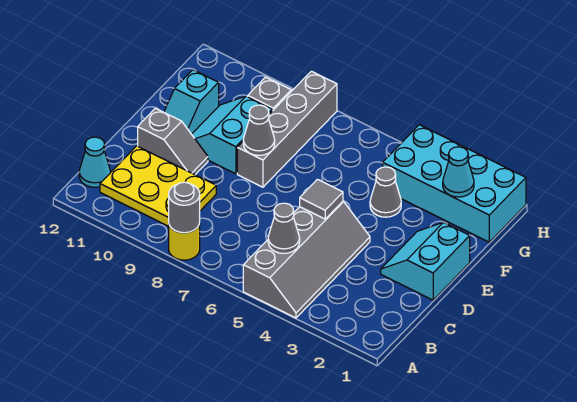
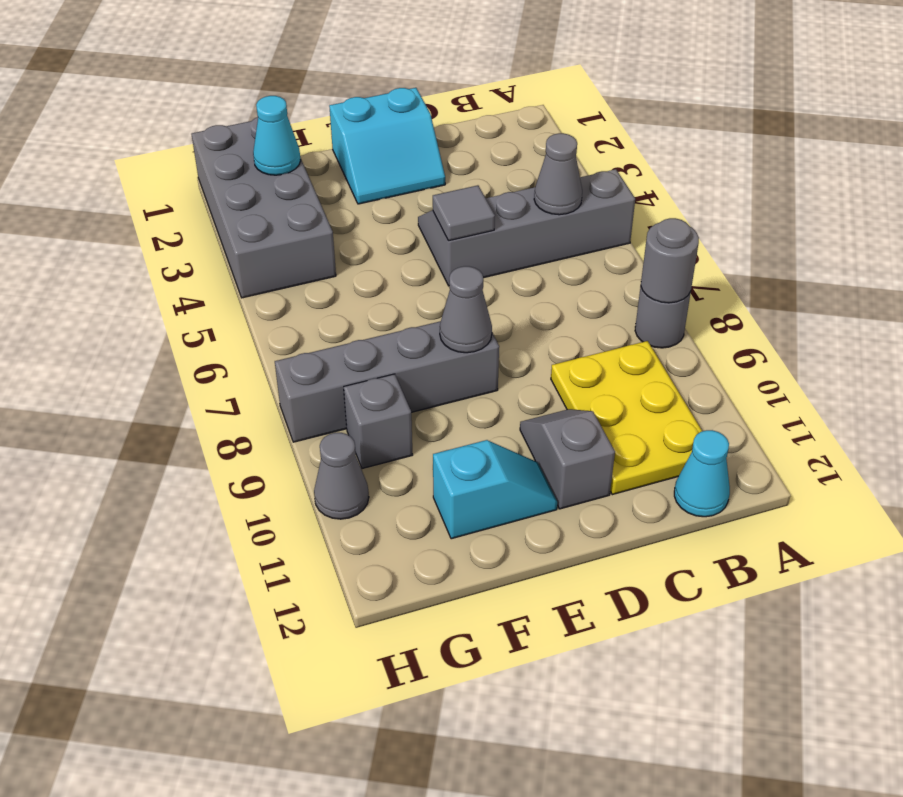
yellow 1x1 round brick [169,223,200,260] -> grey 1x1 round brick [635,287,691,348]
cyan 2x2 slope [192,96,272,174] -> none
grey 1x1 cone [370,167,401,217] -> grey 1x1 cone moved to [314,433,369,519]
cyan 2x4 brick [383,125,526,242] -> grey 2x4 brick [192,117,336,298]

